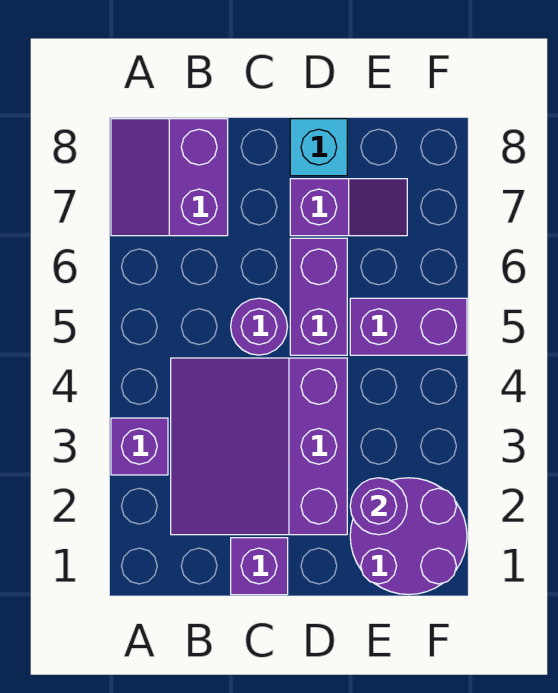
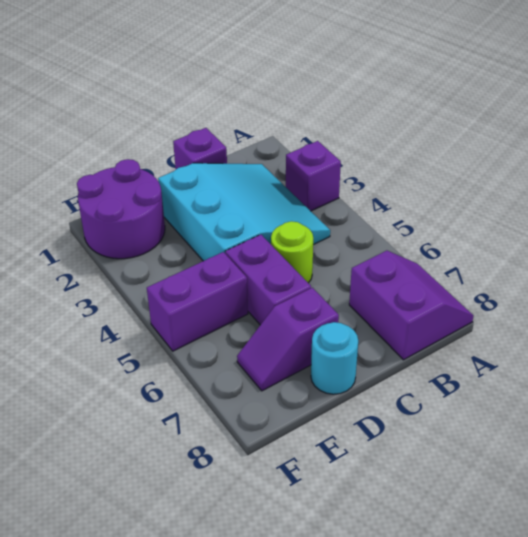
purple 3x3 slope [171,358,347,535] -> cyan 3x3 slope [158,163,330,261]
purple 1x1 round brick [231,298,287,355] -> lime 1x1 round brick [271,221,313,283]
cyan 1x1 brick [290,119,347,176] -> cyan 1x1 round brick [311,322,358,394]
purple 1x1 round brick [350,478,407,535] -> none

